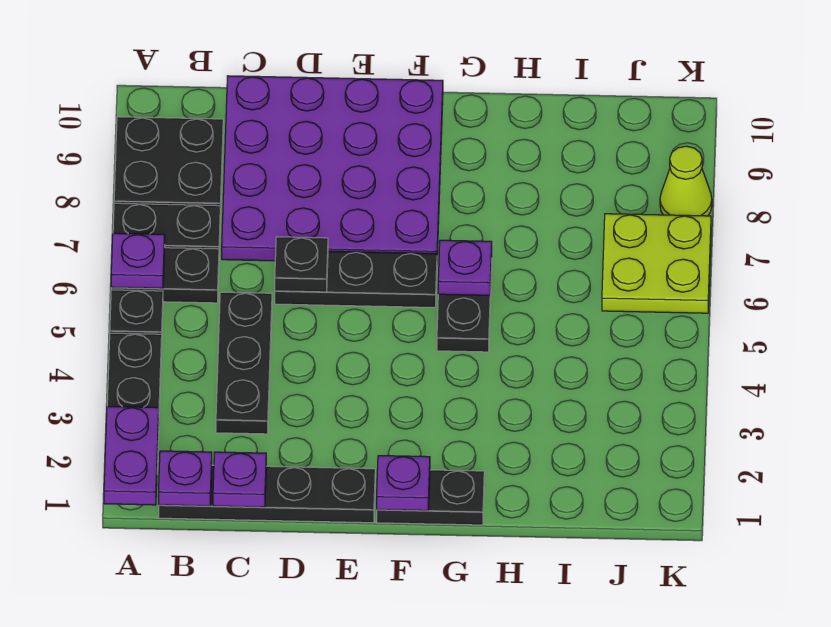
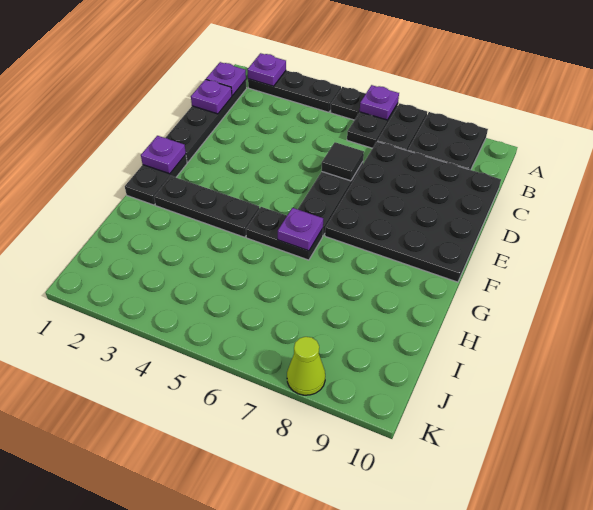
purple 1x2 plate [104,406,159,505] -> purple 1x1 plate [247,53,286,86]
black 1x3 plate [216,292,272,434] -> black 1x3 plate moved to [154,176,260,237]
purple 4x4 plate [222,76,443,261] -> black 4x4 plate [325,141,501,282]
black 1x1 plate [275,237,328,292] -> black 1x1 tile [322,142,364,181]
lime 2x2 plate [602,214,711,313] -> none

